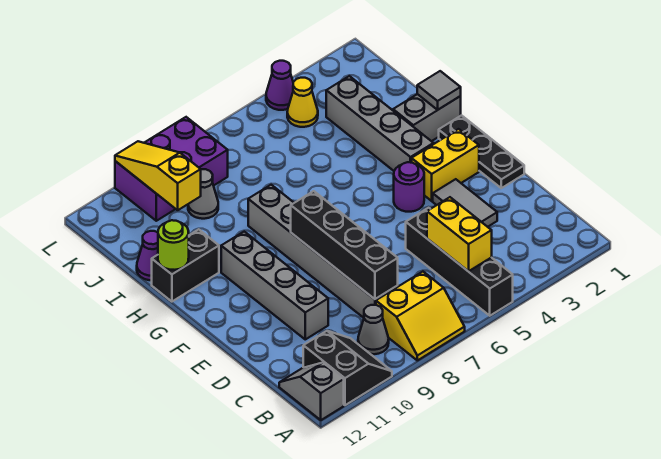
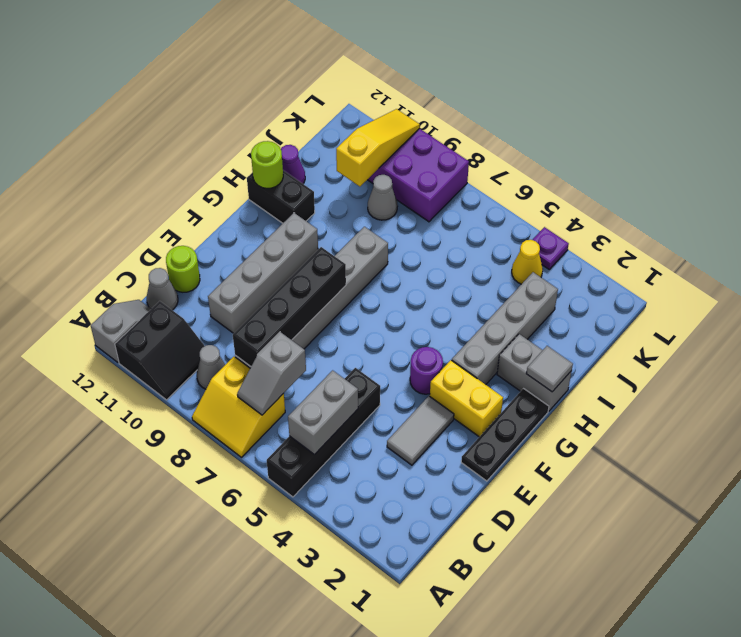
yellow 1x2 brick [427,197,492,271] -> grey 1x2 brick [288,370,358,455]
none -> grey 1x2 slope [237,332,306,415]
none -> grey 1x1 cone [147,268,178,310]
none -> lime 1x1 round brick [166,246,200,292]
purple 1x1 cone [266,61,293,110] -> purple 1x1 plate [533,227,569,269]

